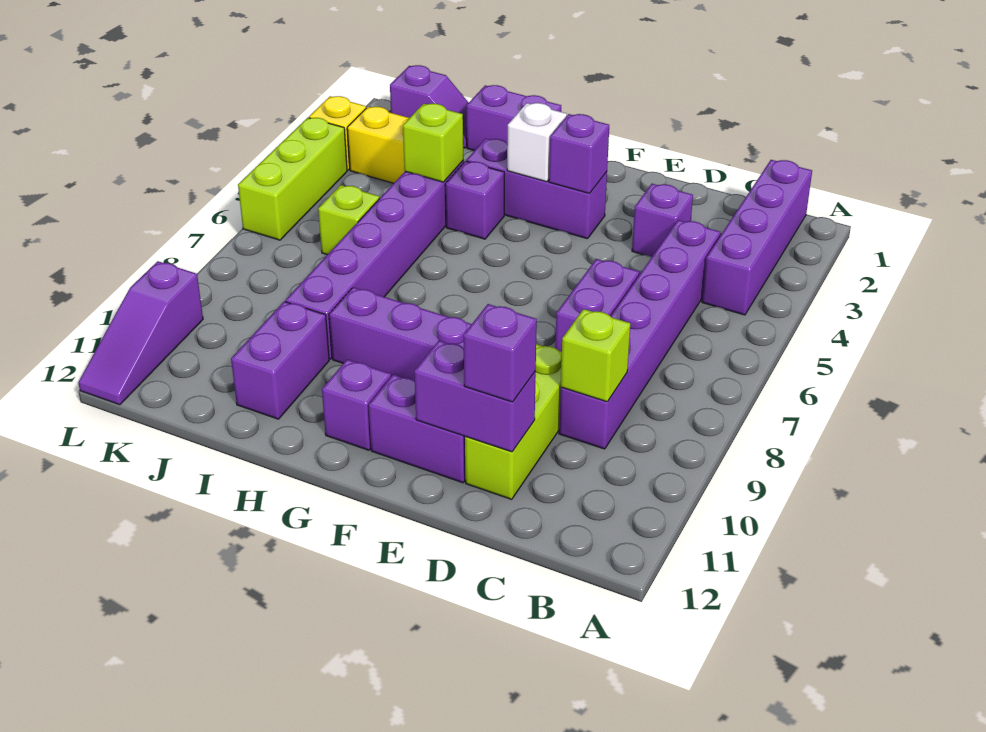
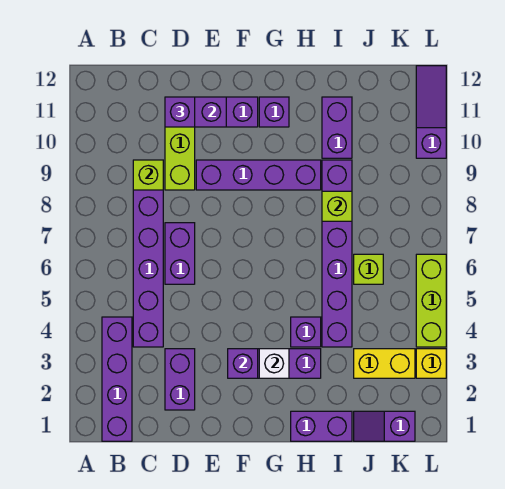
purple 1x1 brick [632,184,693,256] -> purple 1x2 brick [165,349,195,410]
lime 1x1 brick [403,103,463,182] -> lime 1x1 brick moved to [322,191,352,221]

